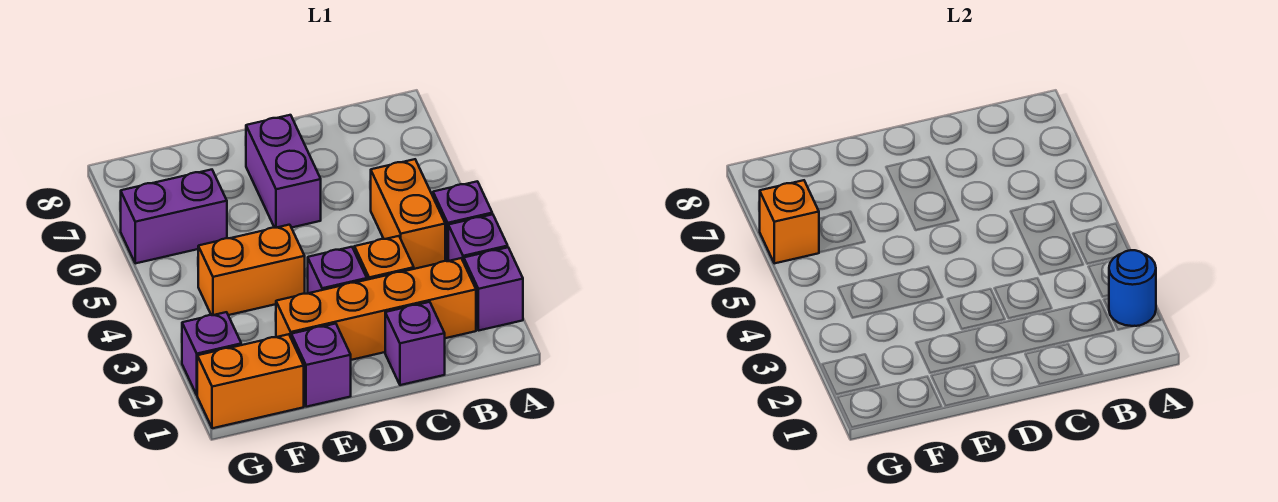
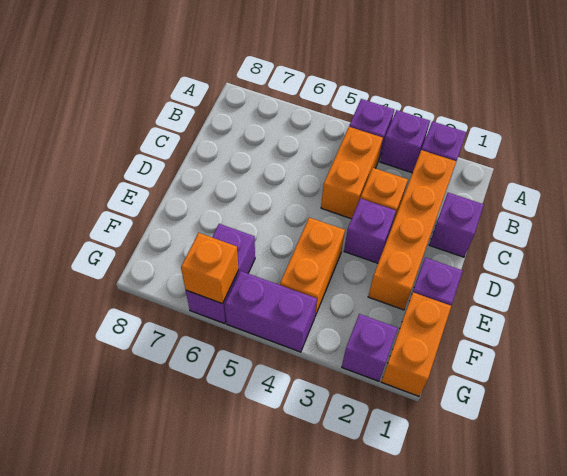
blue 1x1 round brick [1109,250,1156,326] -> none
orange 1x2 brick [371,159,445,269] -> orange 1x2 brick turned to [321,127,383,219]
purple 1x2 brick [246,115,321,228] -> purple 1x2 brick moved to [225,271,317,352]

